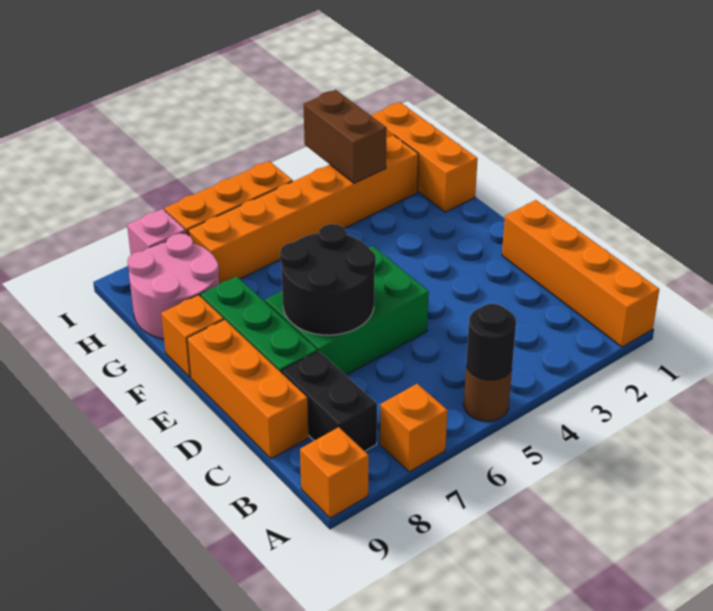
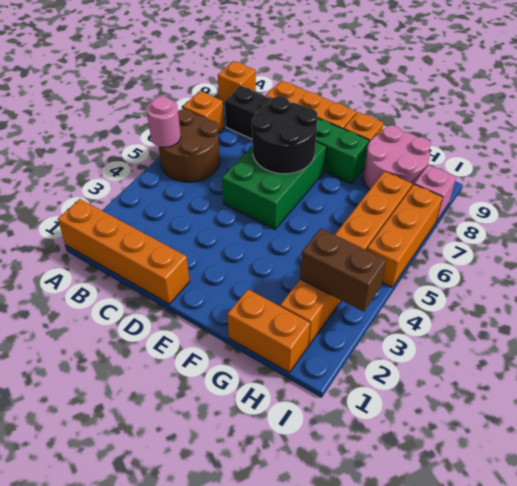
brown 1x1 round brick [464,366,512,422] -> brown 2x2 round brick [159,109,220,182]
black 1x1 round brick [466,304,516,380] -> pink 1x1 round brick [147,97,181,147]
orange 1x3 brick [371,102,478,212] -> orange 1x2 brick [228,289,310,373]

